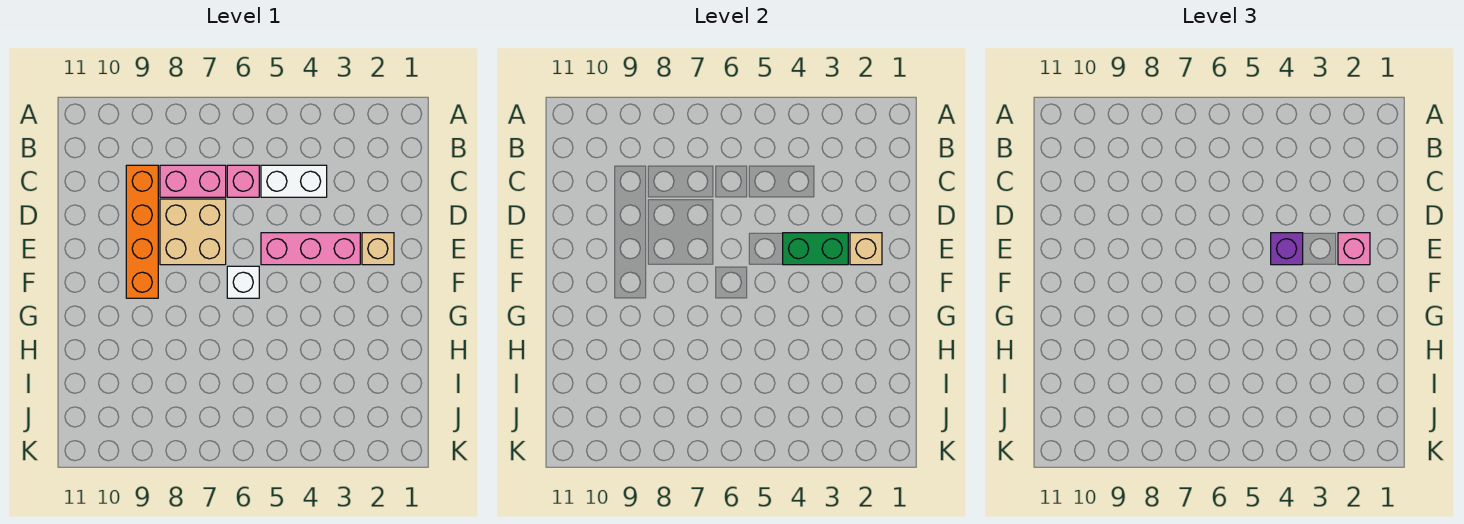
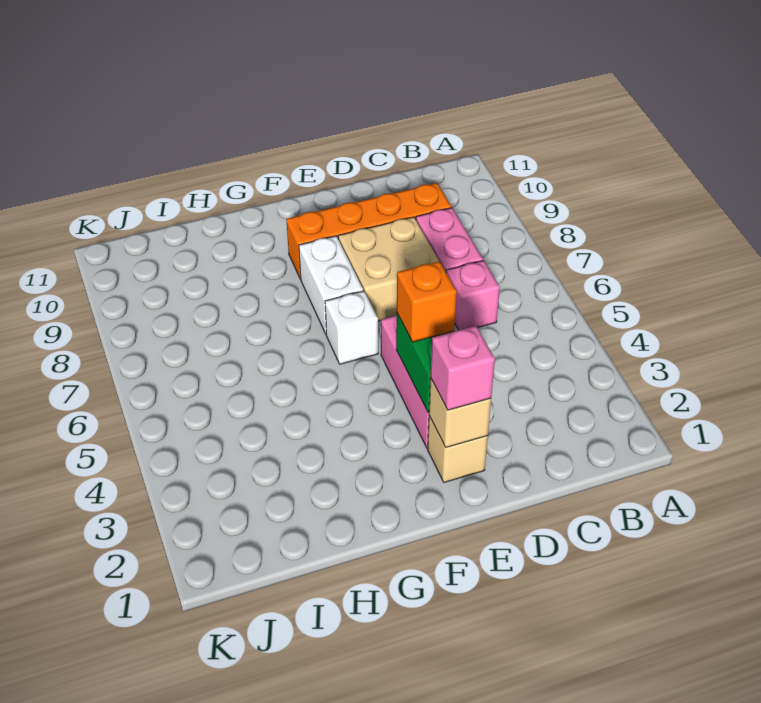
white 1x2 brick [261,165,327,197] -> white 1x2 brick moved to [299,236,363,334]
purple 1x1 brick [1271,233,1303,265] -> orange 1x1 brick [397,261,457,342]

